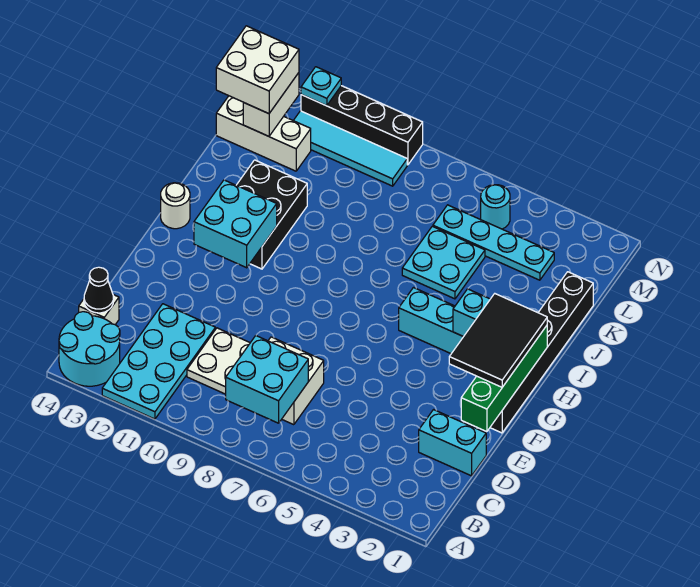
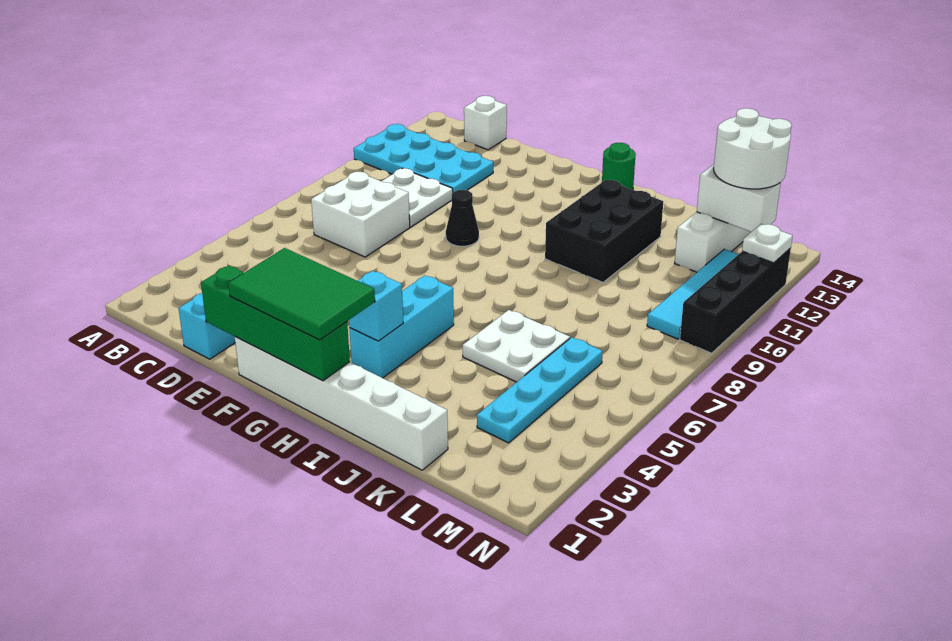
cyan 2x2 round brick [59,312,120,386] -> none
cyan 2x2 brick [226,336,308,423] -> none
black 1x1 cone [84,267,114,313] -> black 1x1 cone moved to [446,190,479,246]
black 1x6 brick [490,272,593,433] -> white 1x6 brick [235,337,448,470]
black 2x3 tile [449,294,547,387] -> green 2x3 tile [228,248,375,340]
cyan 2x2 brick [194,180,277,268] -> none
black 2x3 brick [236,160,307,269] -> black 2x3 brick turned to [545,180,663,282]
white 1x1 round brick [161,183,190,229] -> green 1x1 round brick [602,143,636,190]
cyan 2x2 plate [402,226,485,299] -> white 2x2 plate [463,310,570,382]
white 2x2 brick [216,26,299,114] -> white 2x2 round brick [714,108,792,189]
cyan 1x1 round brick [481,185,510,229] -> none
cyan 1x1 plate [301,67,341,106] -> white 1x1 plate [742,224,793,263]

